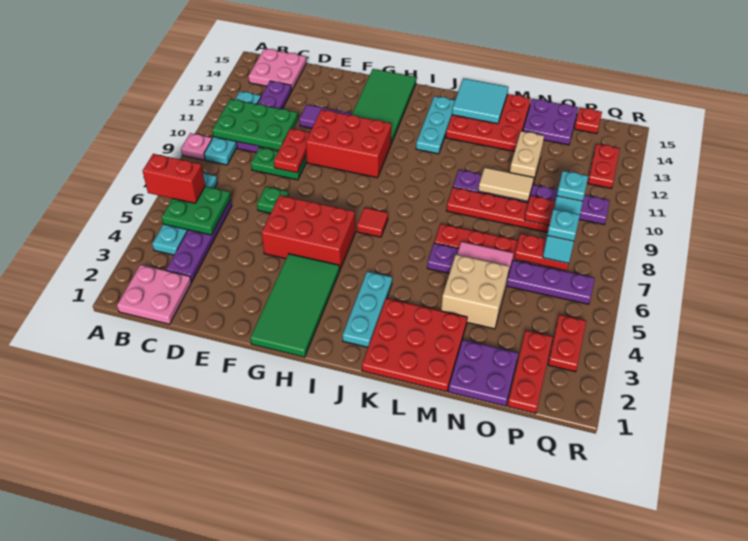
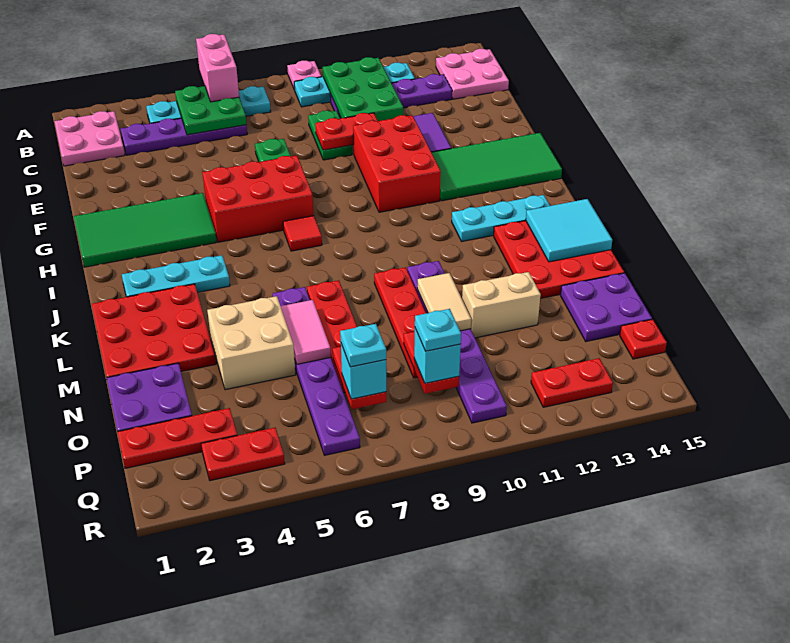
red 1x2 brick [143,154,205,203] -> pink 1x2 brick [196,34,239,102]
red 2x3 brick [262,195,355,271] -> red 2x3 brick turned to [202,156,314,242]

